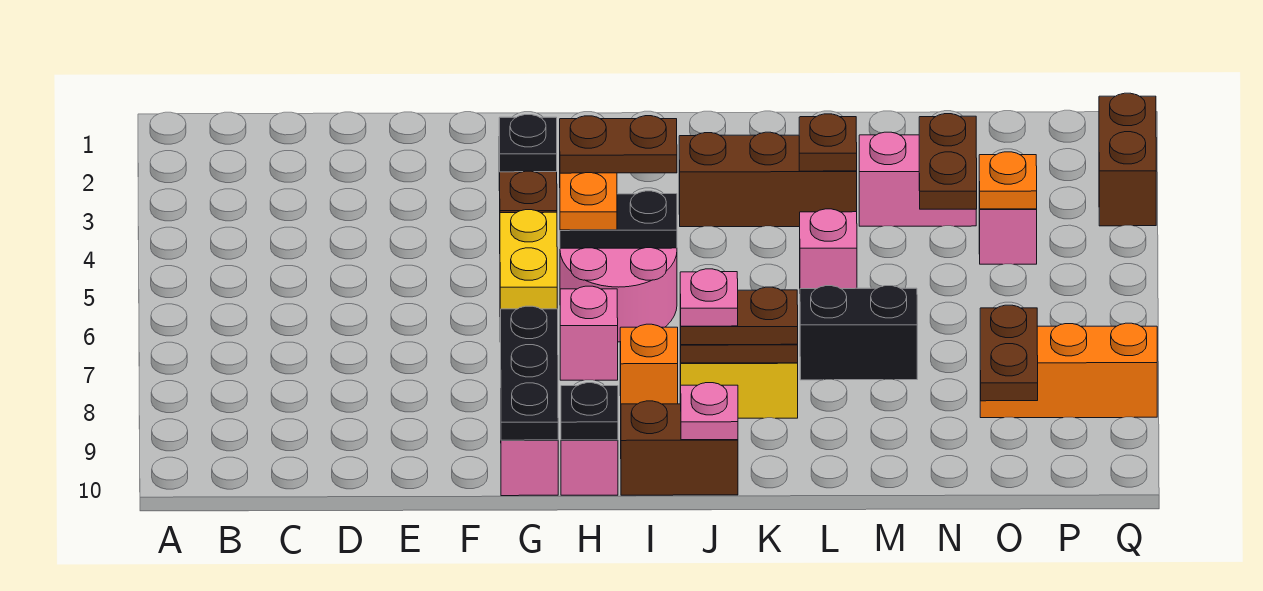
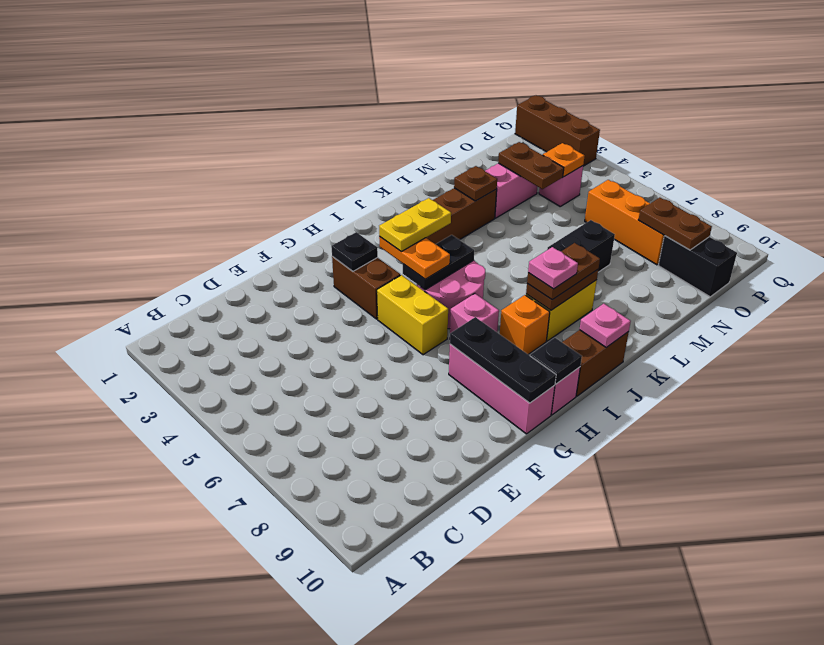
brown 1x2 plate [560,116,677,173] -> yellow 1x2 plate [379,198,451,252]
pink 1x1 brick [800,209,857,289] -> none
orange 1x3 brick [980,323,1157,418] -> orange 1x3 brick turned to [585,180,664,265]
none -> black 1x2 brick [658,236,737,297]
brown 1x2 brick [1099,93,1156,226] -> brown 1x3 brick [515,96,600,166]

